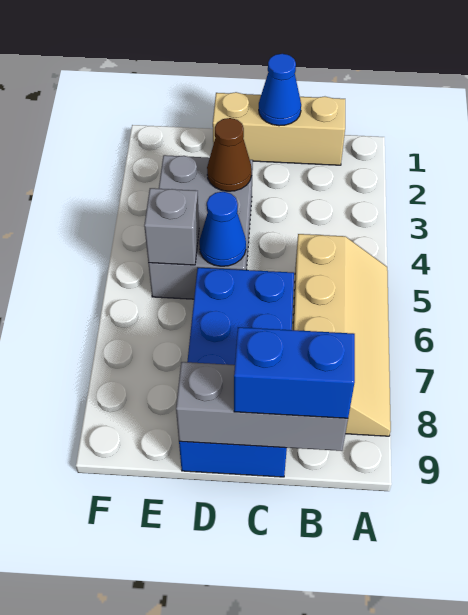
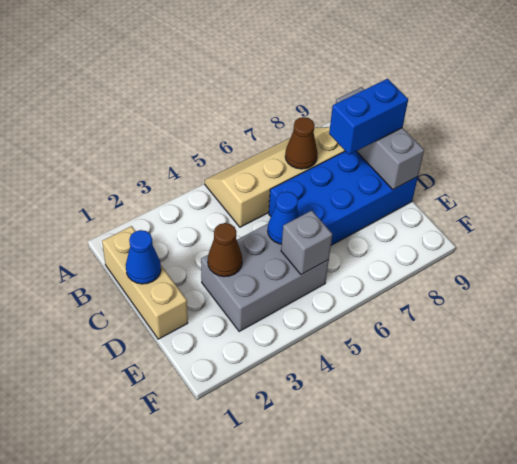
none -> brown 1x1 cone [285,117,318,169]
blue 1x2 brick [234,327,355,418] -> blue 1x2 brick turned to [329,79,408,155]

